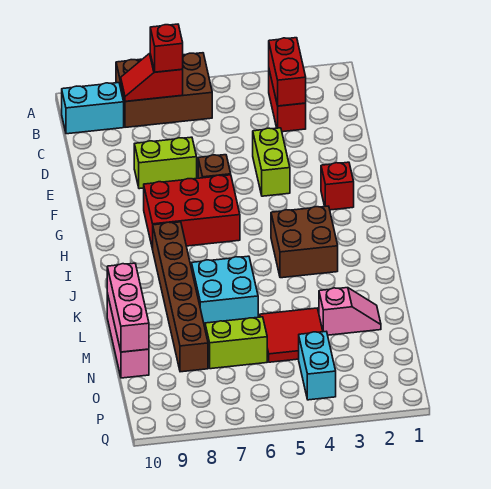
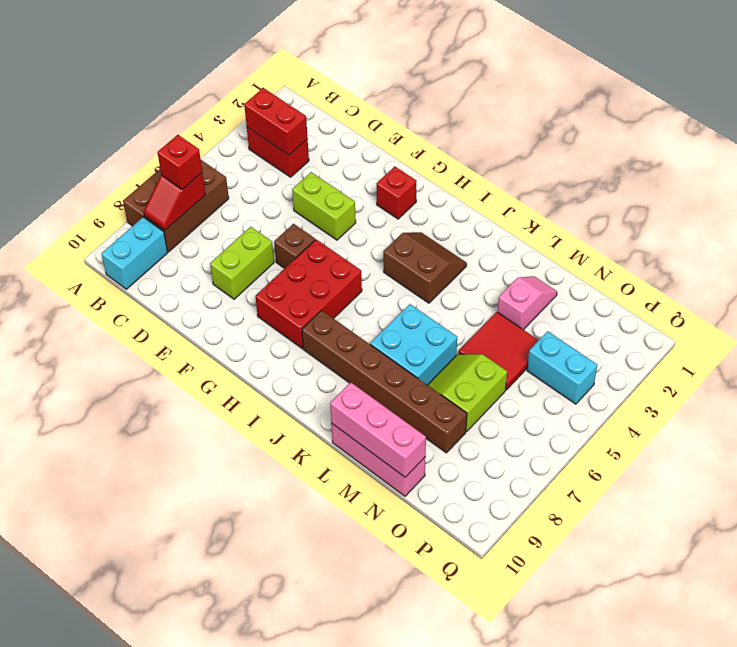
brown 2x2 brick [271,206,338,278] -> brown 2x2 slope [383,232,467,303]

